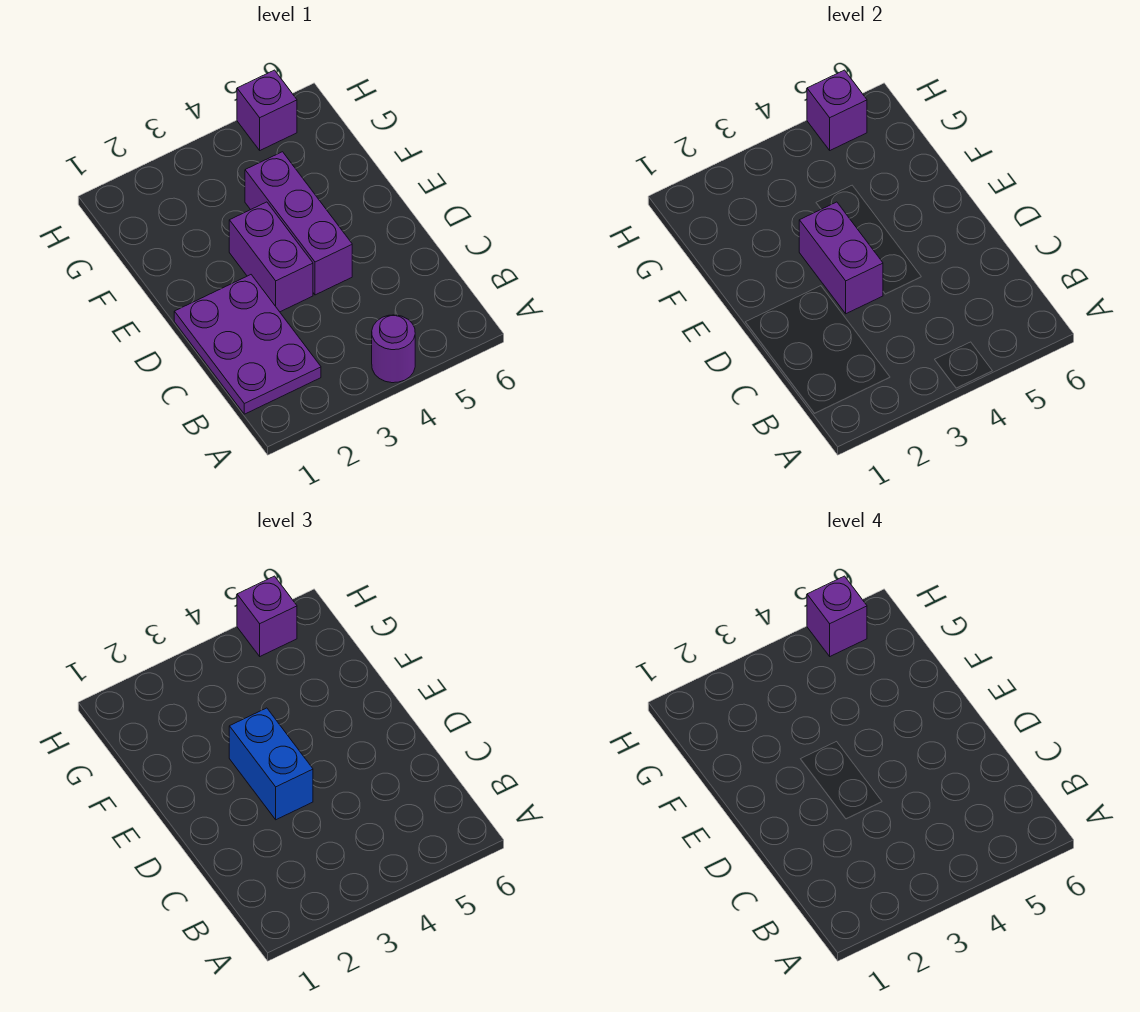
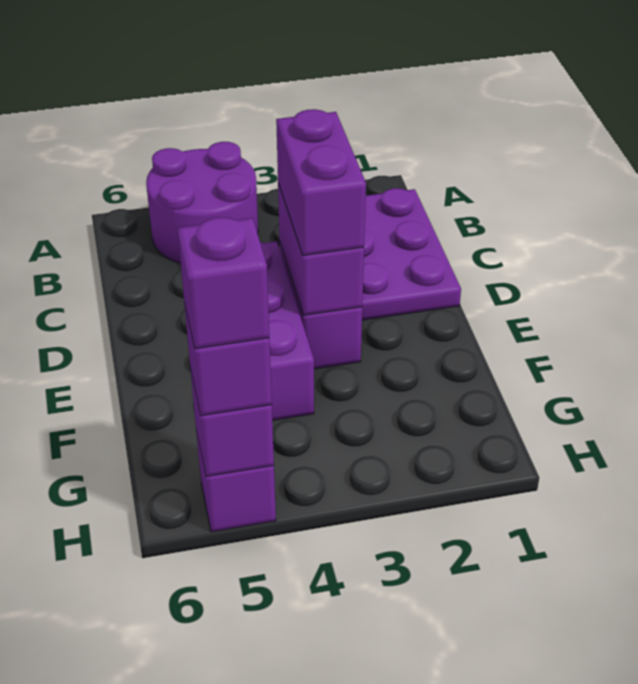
purple 1x1 round brick [372,315,415,383] -> purple 2x2 round brick [146,142,258,264]
blue 1x2 brick [229,708,313,820] -> purple 1x2 brick [276,109,366,255]

